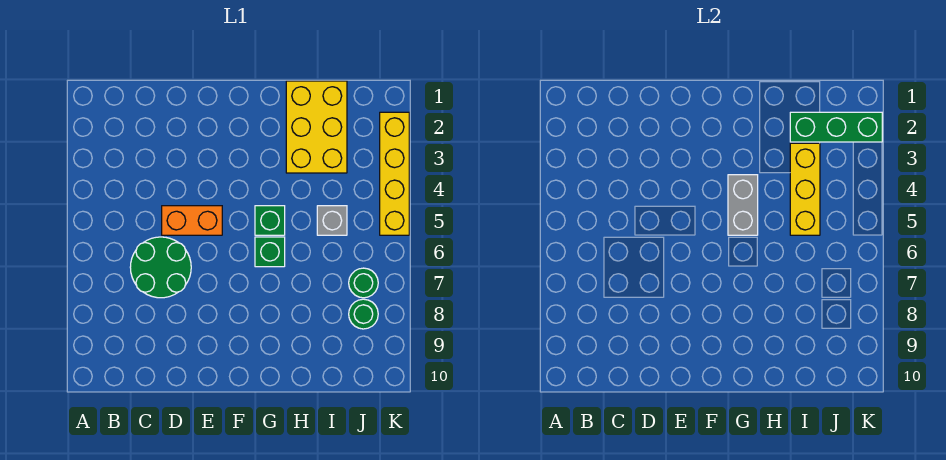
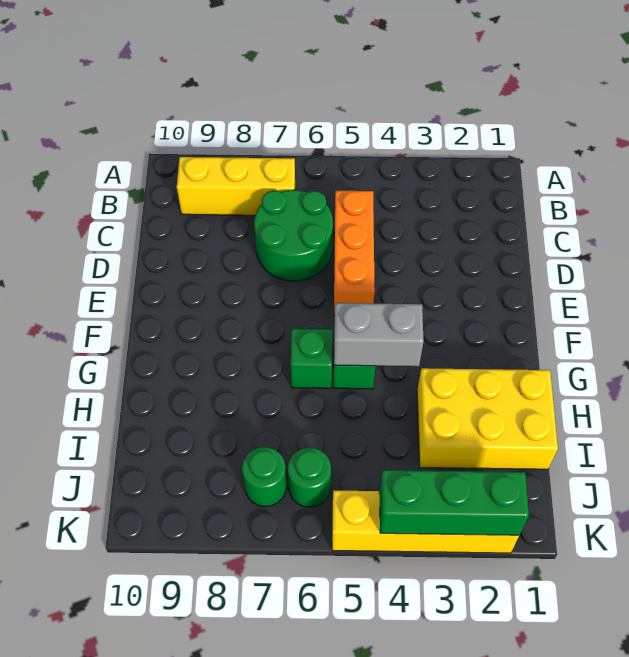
orange 1x2 brick [162,206,222,235] -> orange 1x3 brick [334,191,375,316]
green 1x3 brick [790,112,882,142] -> green 1x3 brick turned to [379,470,529,535]
yellow 1x3 brick [790,143,820,235] -> yellow 1x3 brick moved to [177,157,295,215]
grey 1x1 brick [317,206,347,235] -> none
green 1x1 round brick [349,299,378,329] -> green 1x1 round brick moved to [288,447,331,507]

